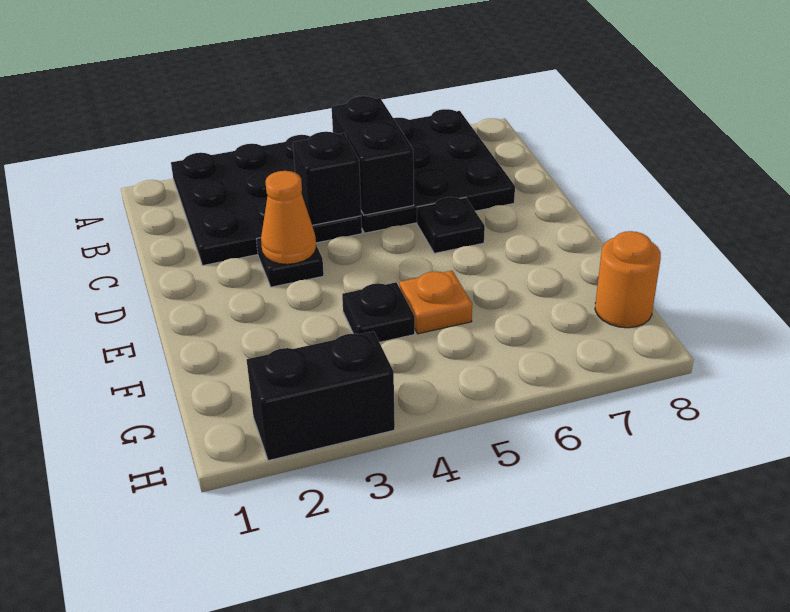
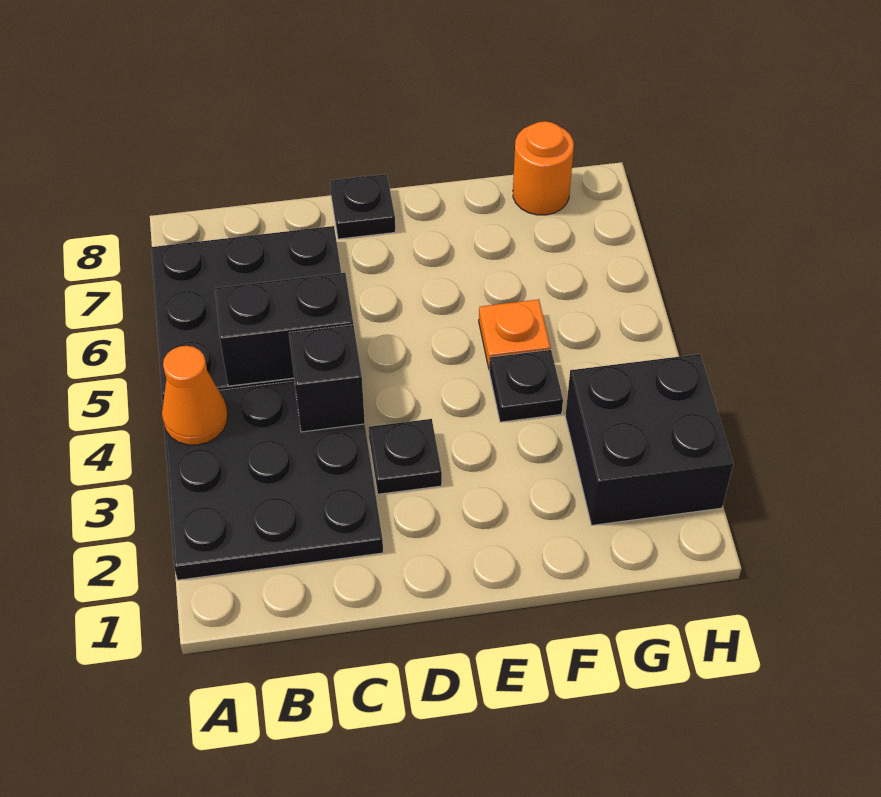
orange 1x1 cone [261,171,316,264] -> orange 1x1 cone moved to [162,346,228,445]
black 1x1 plate [417,197,485,253] -> black 1x1 plate moved to [330,174,395,239]
black 1x2 brick [247,331,395,461] -> black 2x2 brick [565,354,733,525]

